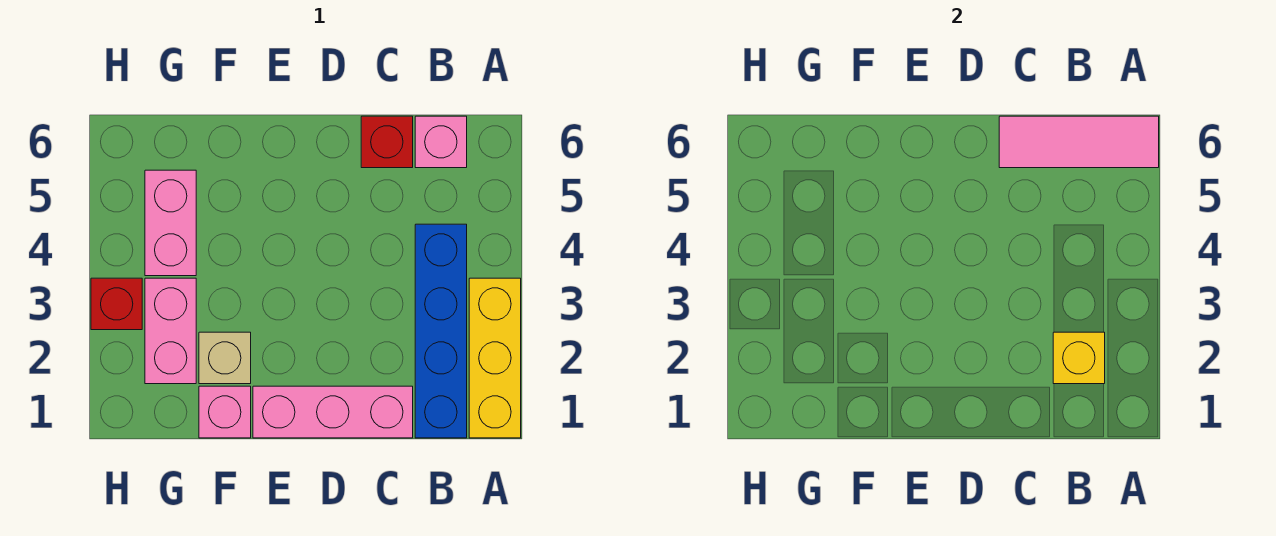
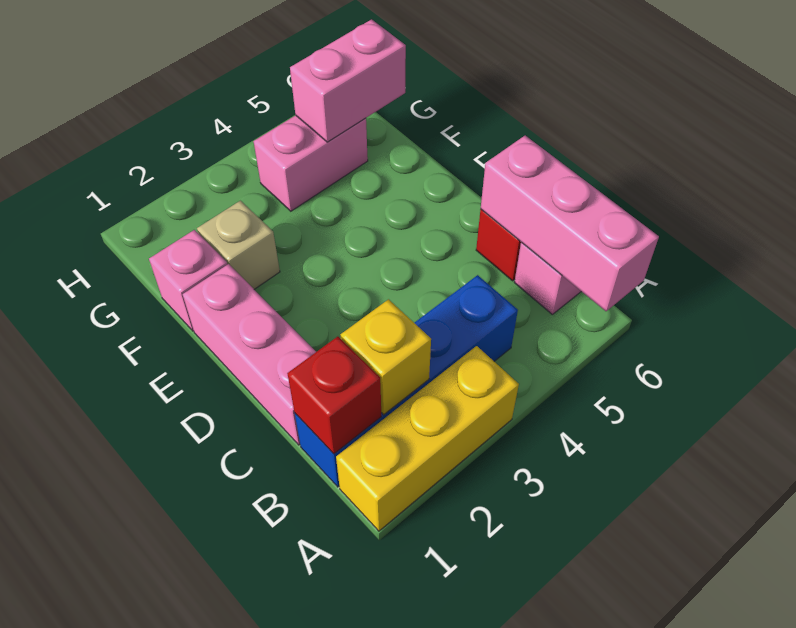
pink 1x3 tile [999,116,1159,168] -> pink 1x3 brick [481,136,659,311]
pink 1x2 brick [145,278,196,384] -> pink 1x2 brick moved to [290,19,406,142]
red 1x1 brick [91,278,142,330] -> red 1x1 brick moved to [287,336,381,454]

